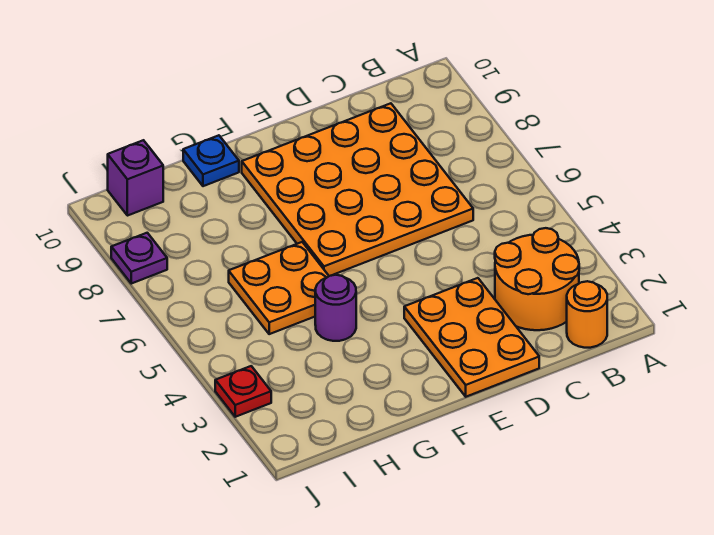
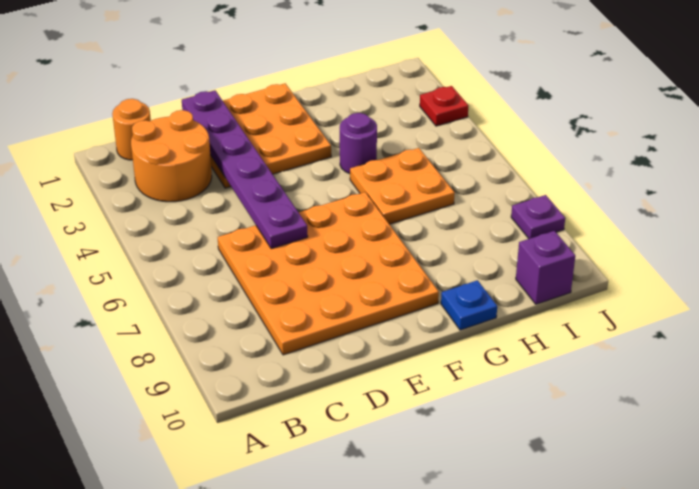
orange 2x3 plate [404,278,539,397] -> orange 3x3 plate [210,83,331,188]
none -> purple 1x6 plate [182,90,308,249]

